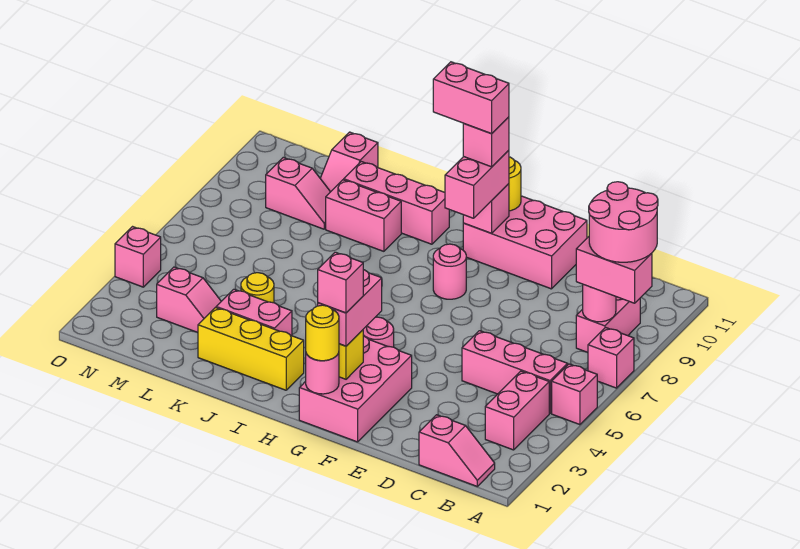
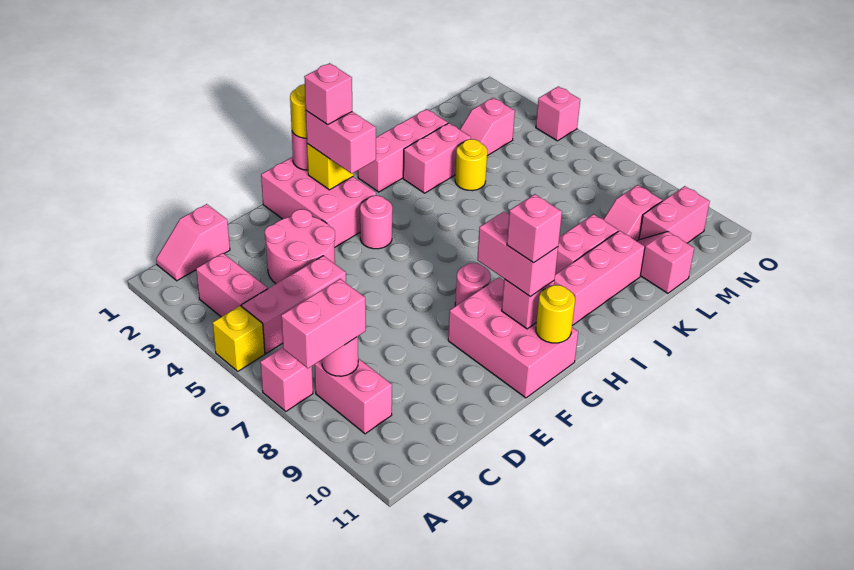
pink 1x1 brick [552,364,597,425] -> yellow 1x1 brick [213,306,265,371]
pink 2x2 round brick [589,182,658,262] -> pink 2x2 round brick moved to [265,209,335,284]
pink 2x3 brick [463,196,587,289] -> pink 2x3 brick turned to [448,277,578,398]
pink 1x2 brick [433,62,509,134] -> pink 1x2 brick moved to [639,186,710,243]
yellow 1x3 brick [198,308,304,390] -> pink 1x3 brick [358,109,448,192]

